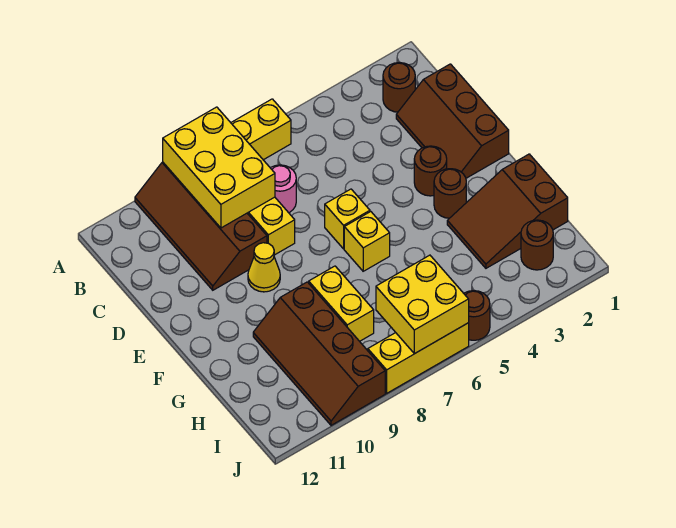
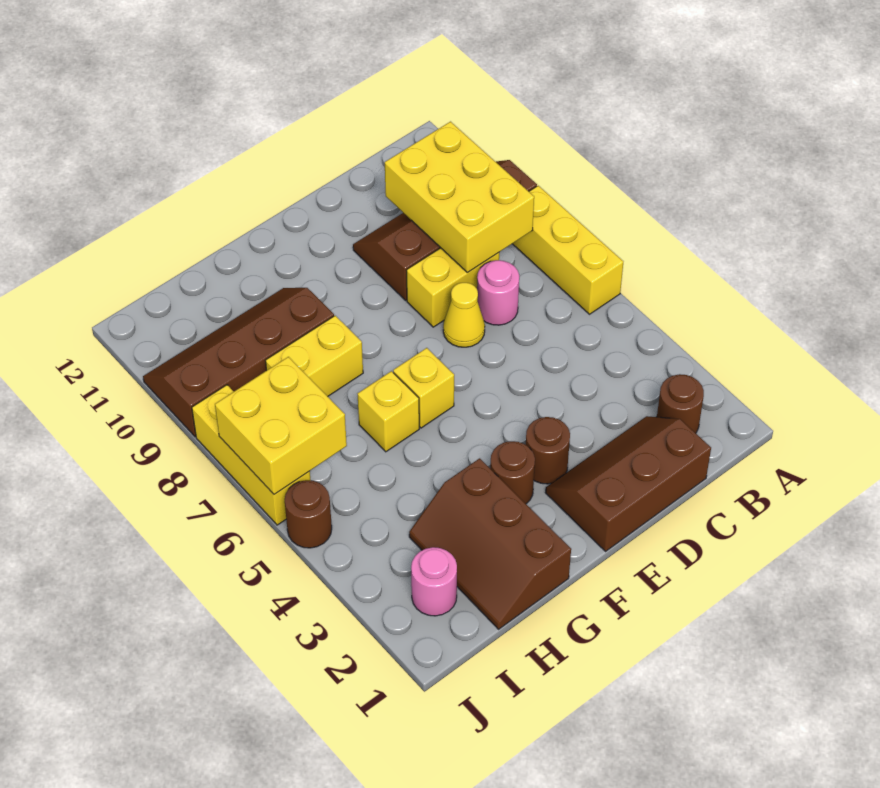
yellow 2x3 brick [163,107,275,228] -> yellow 2x3 brick turned to [385,122,534,273]
yellow 1x1 brick [325,189,370,249] -> yellow 1x1 brick moved to [358,371,419,452]
yellow 1x1 cone [248,243,280,292] -> yellow 1x1 cone moved to [443,283,485,347]
brown 2x3 slope [447,154,568,268] -> brown 2x3 slope turned to [409,458,571,629]
brown 1x1 round brick [521,220,553,270] -> pink 1x1 round brick [411,547,457,616]

